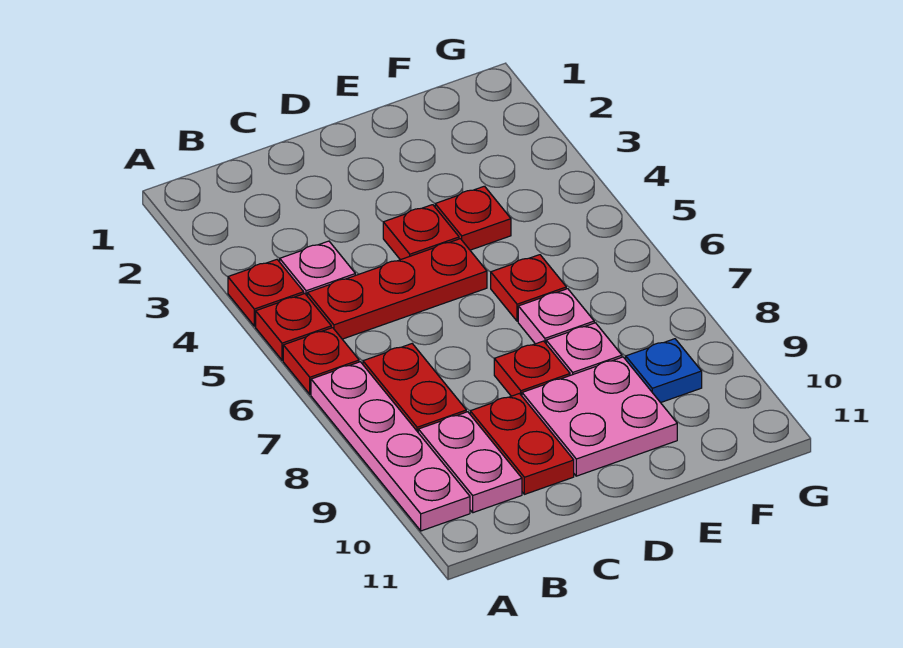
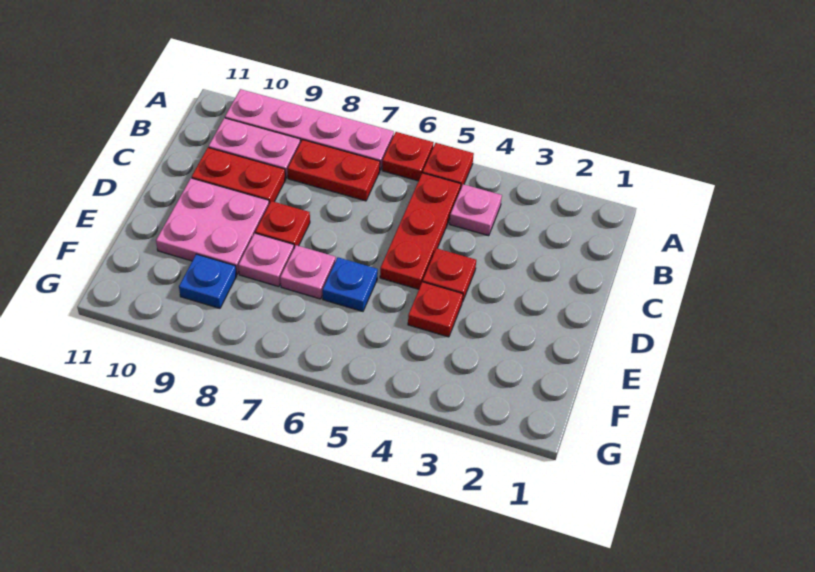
red 1x1 plate [228,260,304,326] -> none
red 1x1 plate [491,255,566,321] -> blue 1x1 plate [323,257,378,311]

